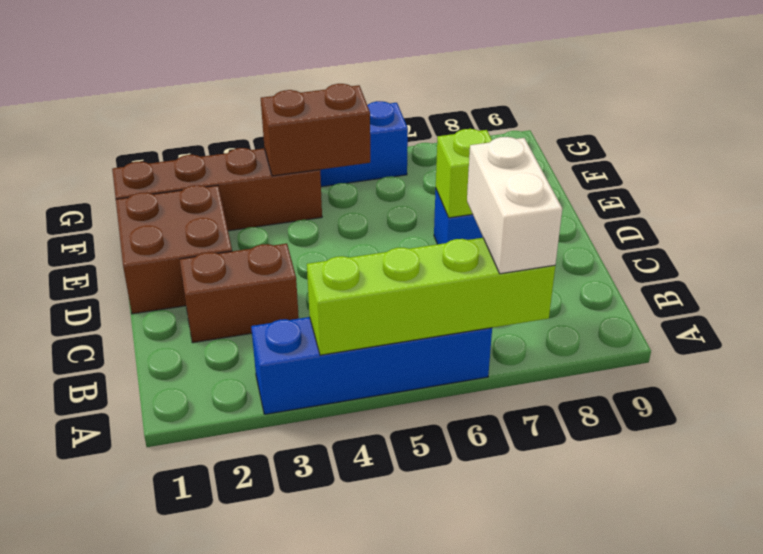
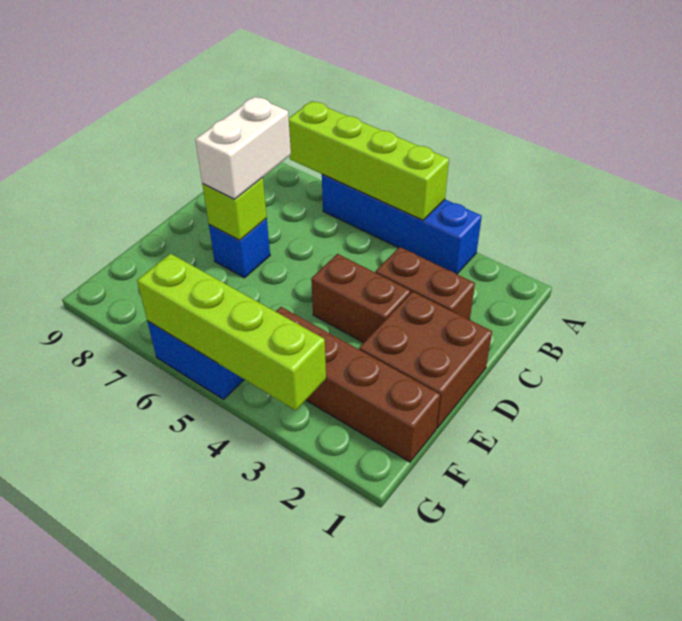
white 1x2 brick [467,137,562,274] -> white 1x2 brick moved to [195,97,291,199]
brown 1x2 brick [261,84,370,176] -> brown 1x2 brick moved to [311,254,411,343]
none -> lime 1x4 brick [137,254,326,410]

